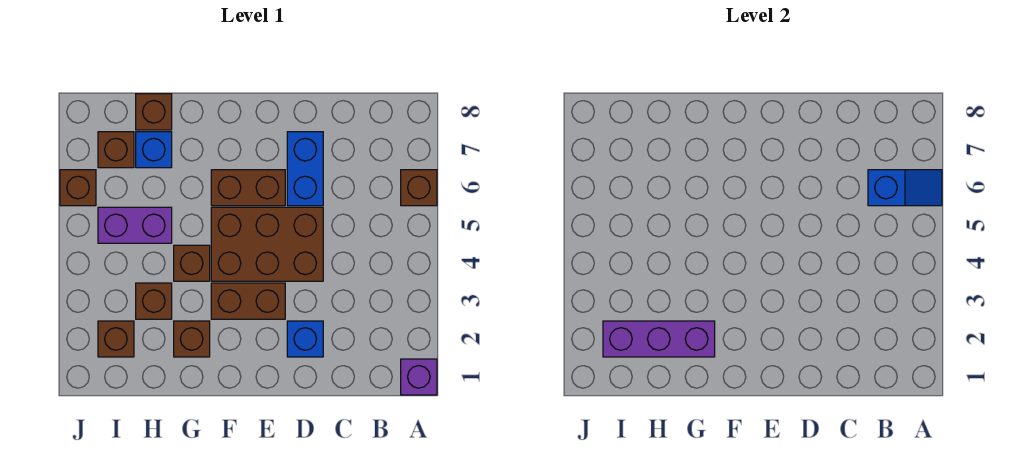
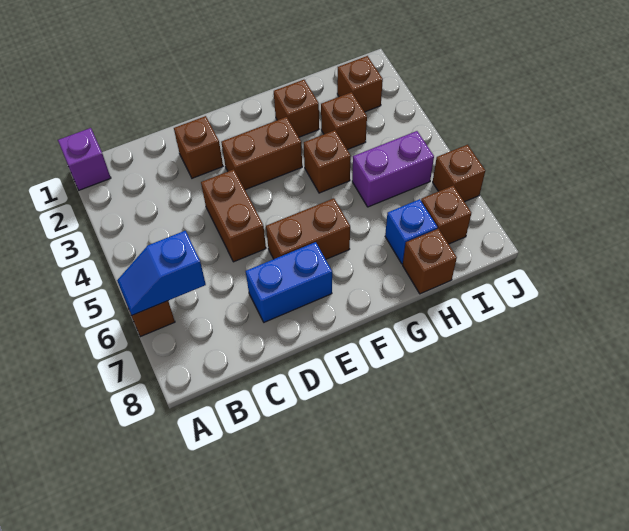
blue 1x1 brick [287,321,323,357] -> brown 1x1 brick [174,116,223,178]
brown 2x3 brick [211,207,323,281] -> brown 1x2 brick [201,169,266,262]
blue 1x2 brick [287,132,323,206] -> blue 1x2 brick turned to [246,242,332,322]
purple 1x3 brick [603,321,715,357] -> none

